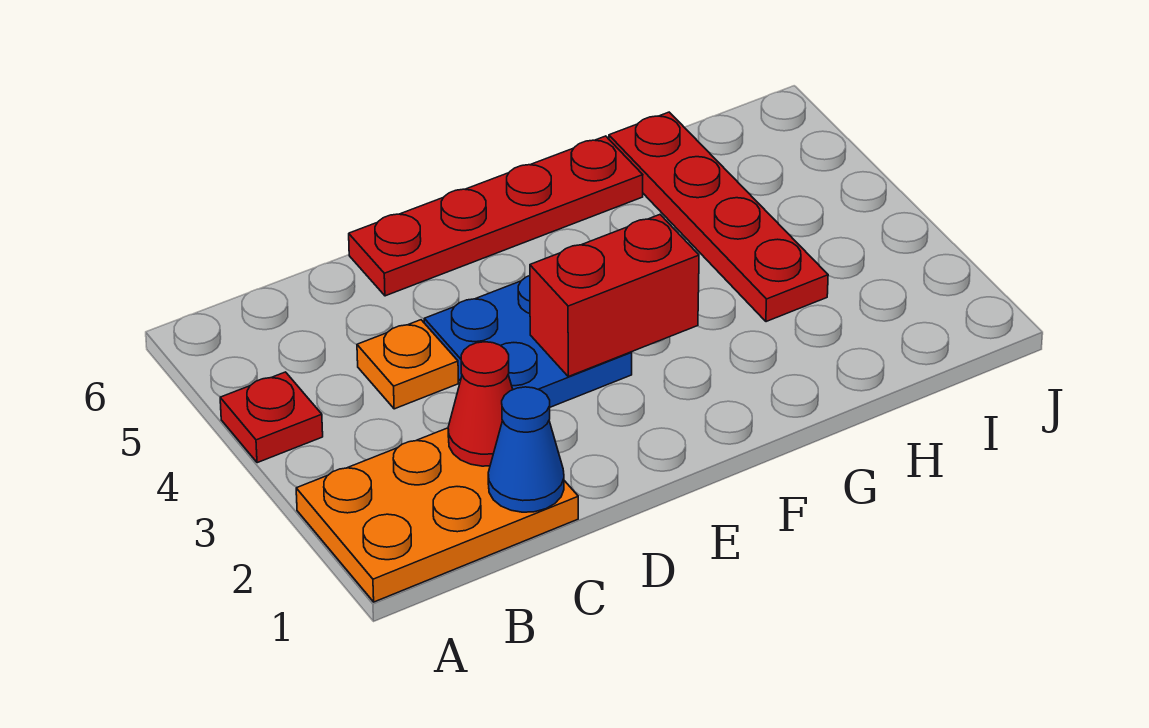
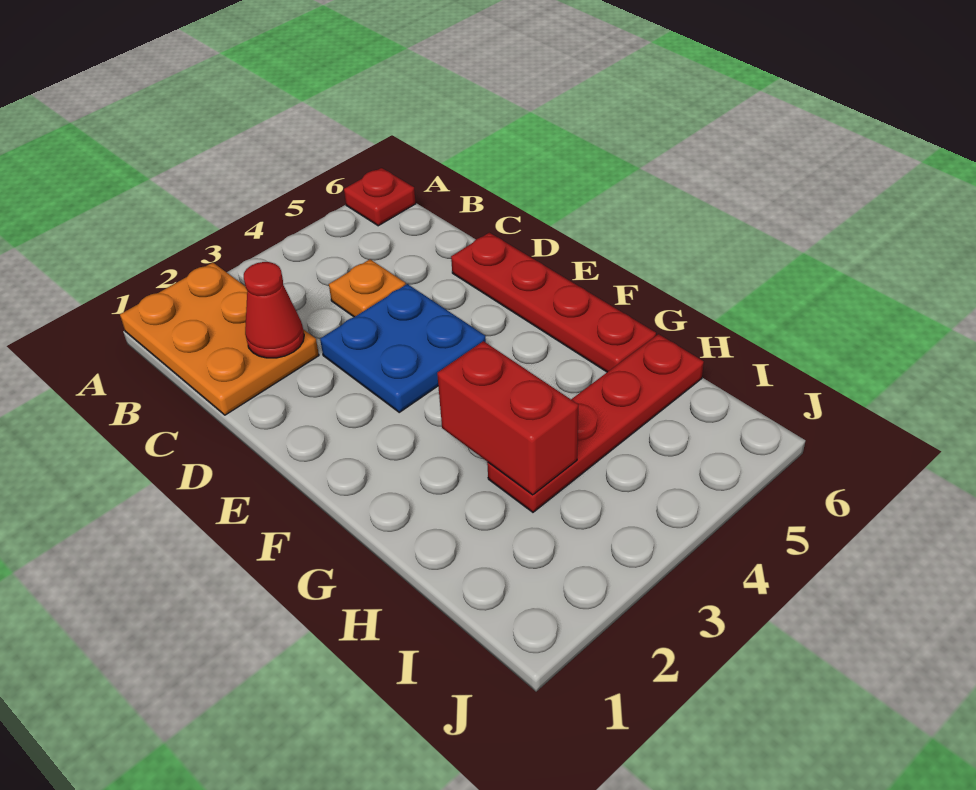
red 1x1 plate [220,372,323,463] -> red 1x1 plate moved to [344,168,416,226]
blue 1x1 cone [488,387,564,512] -> none
red 1x2 brick [530,215,699,377] -> red 1x2 brick moved to [437,341,578,495]

